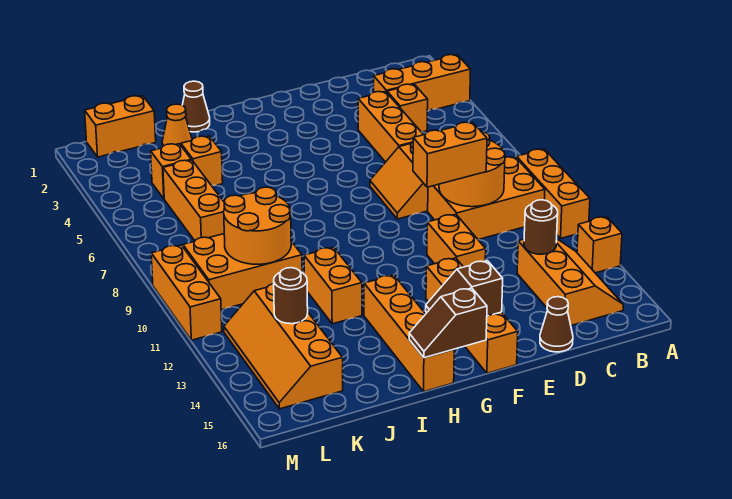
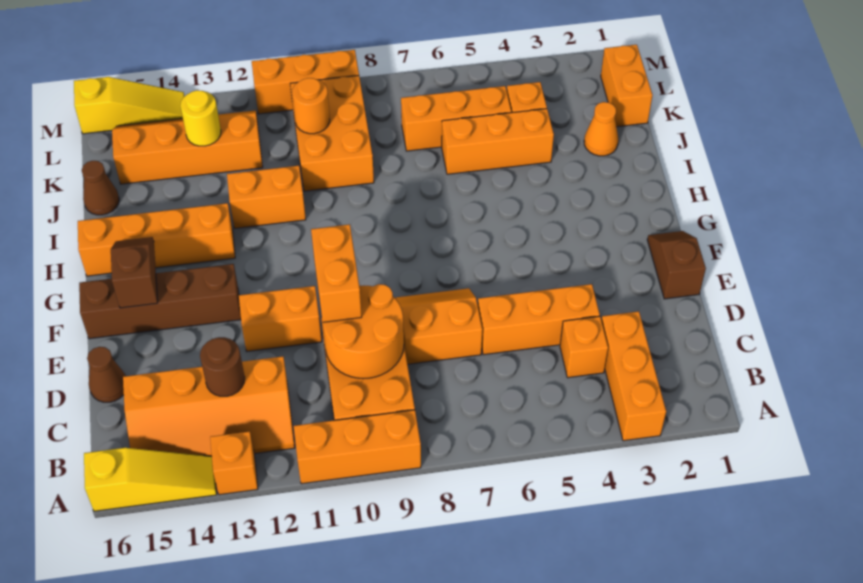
none -> yellow 1x3 slope [84,448,217,511]
orange 2x3 slope [517,239,623,325] -> orange 2x4 slope [123,356,295,456]
orange 1x4 brick [426,258,518,373] -> brown 1x4 brick [79,264,241,339]
brown 1x2 slope [409,288,487,358] -> brown 1x2 slope moved to [647,231,706,299]
brown 1x1 cone [183,81,210,132] -> brown 1x1 cone moved to [82,161,119,215]
orange 1x1 brick [181,136,223,186] -> orange 1x3 brick [442,109,554,174]
orange 2x2 round brick [224,187,291,264] -> orange 1x1 round brick [292,78,330,134]
brown 1x1 round brick [274,268,308,324] -> yellow 1x1 round brick [180,90,221,146]
none -> yellow 1x3 slope [74,77,185,134]

